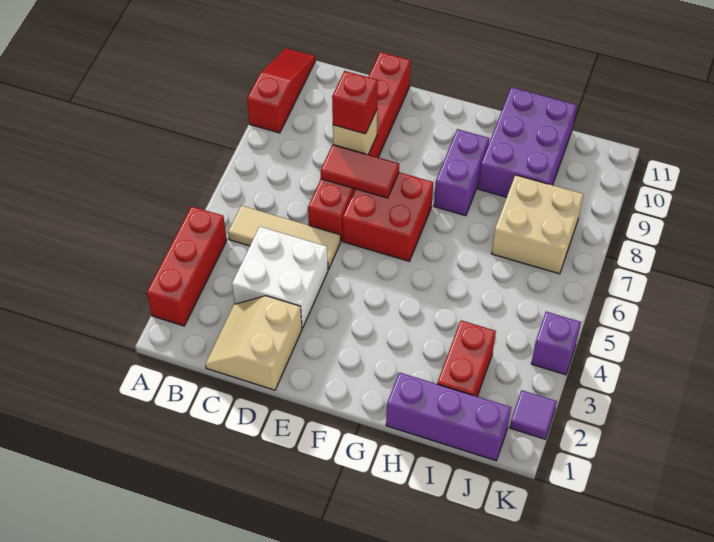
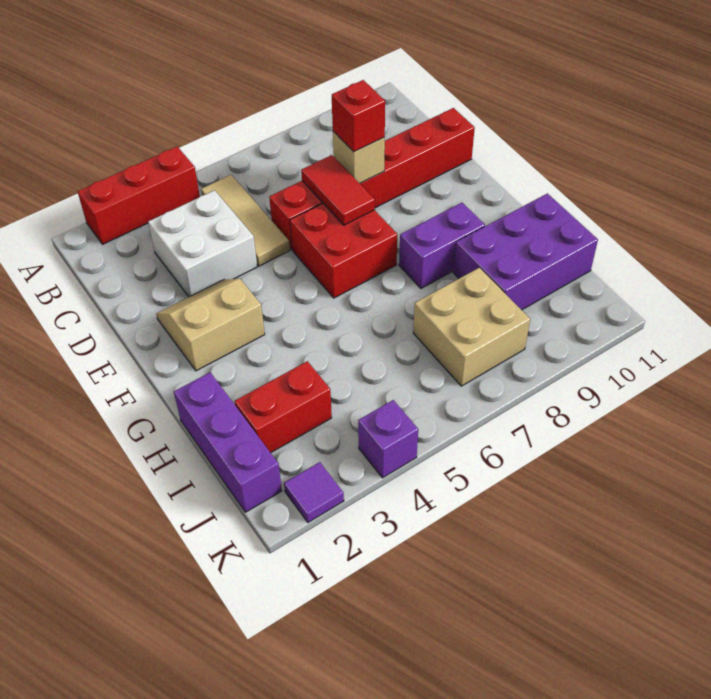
red 1x3 slope [247,48,315,133] -> none
tan 2x2 slope [205,296,302,390] -> tan 2x2 slope moved to [156,279,265,371]

